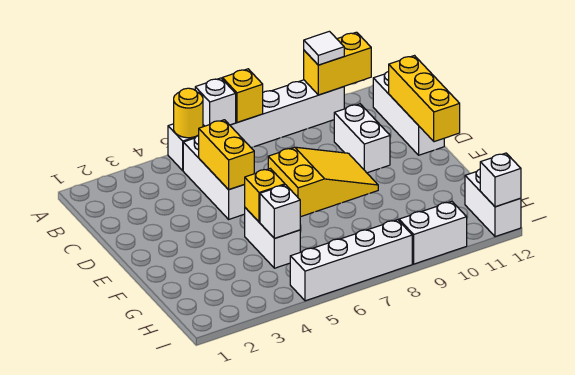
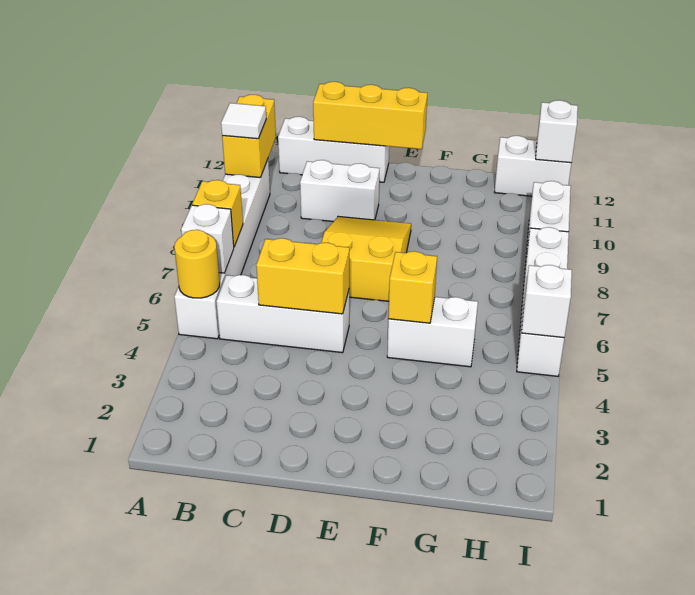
white 1x1 brick [260,185,300,238] -> white 1x1 brick moved to [522,265,572,338]

